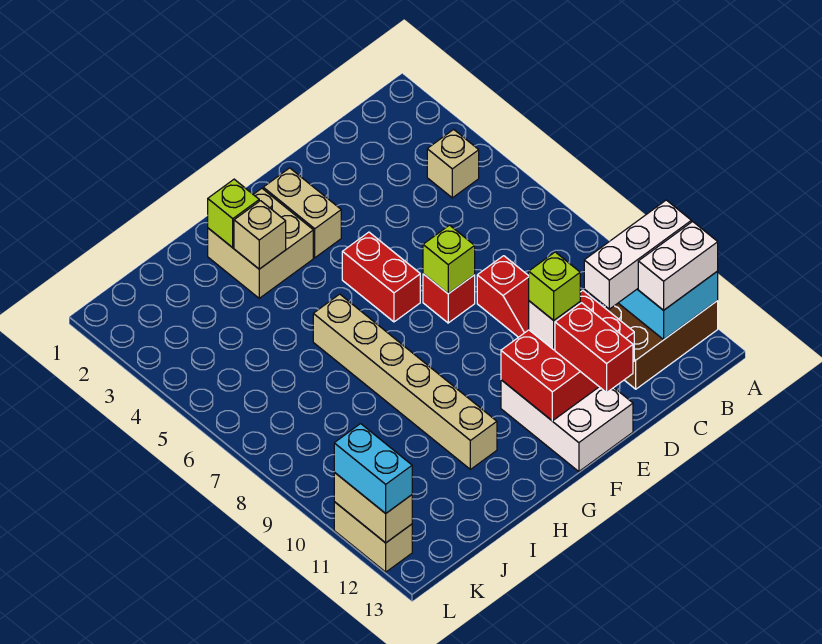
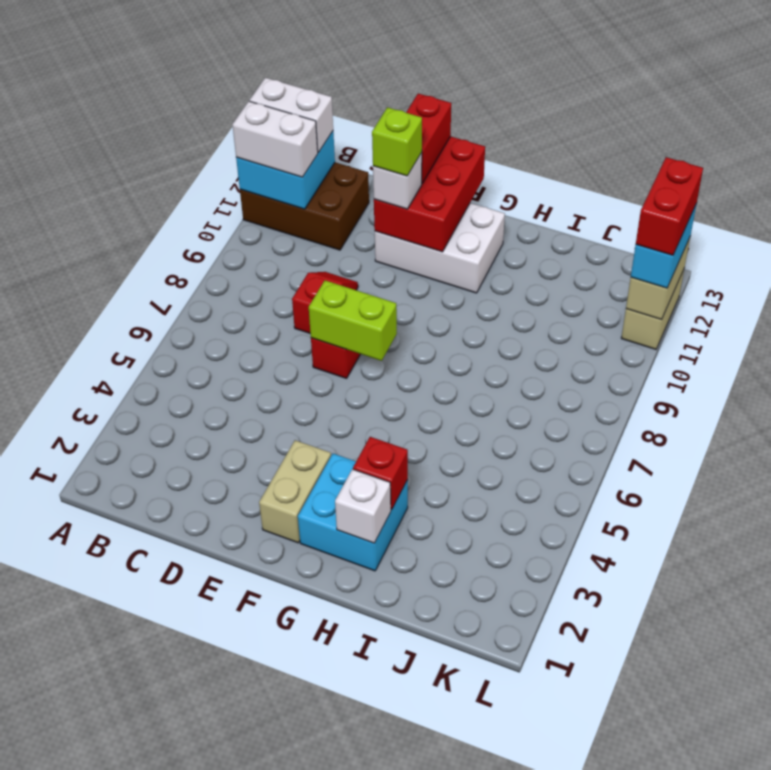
white 1x3 brick [584,200,691,309] -> white 1x2 brick [232,101,318,177]
tan 1x1 brick [427,129,479,198] -> none
red 2x3 brick [501,291,634,421] -> red 2x3 brick turned to [374,136,485,252]
lime 1x1 brick [423,225,475,294] -> lime 1x2 brick [309,280,397,361]
white 2x3 brick [501,380,633,472] -> white 2x3 brick turned to [375,203,505,293]
red 1x2 brick [342,232,420,322] -> red 1x2 brick moved to [636,157,703,255]
tan 2x2 brick [208,188,313,298] -> cyan 2x2 brick [298,454,408,571]
lime 1x1 brick [208,179,259,248] -> white 1x1 brick [335,469,391,543]
tan 1x1 brick [234,201,286,269] -> red 1x1 brick [353,437,408,510]
tan 1x6 brick [313,294,497,469] -> none

